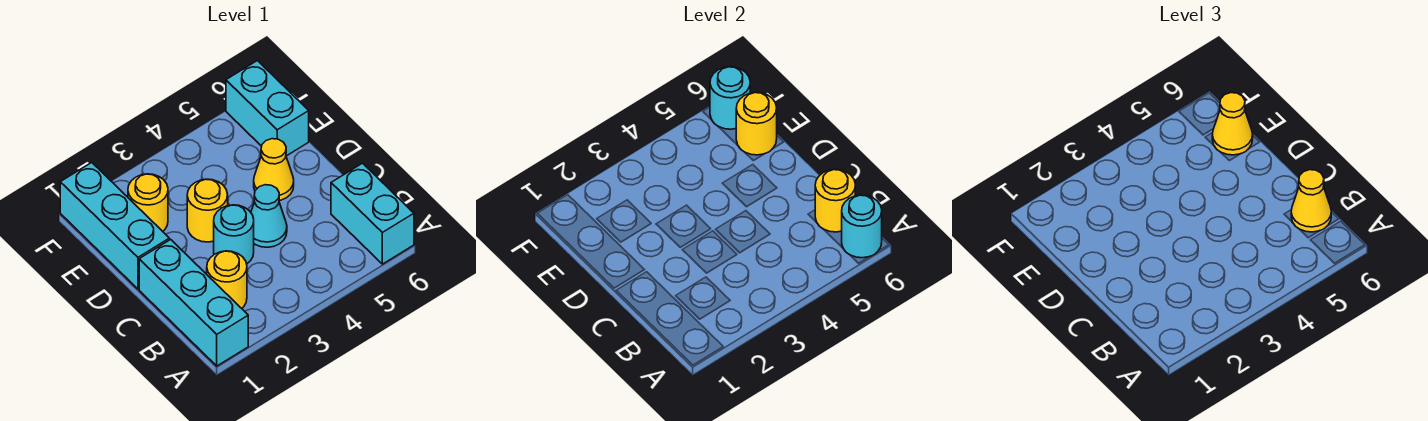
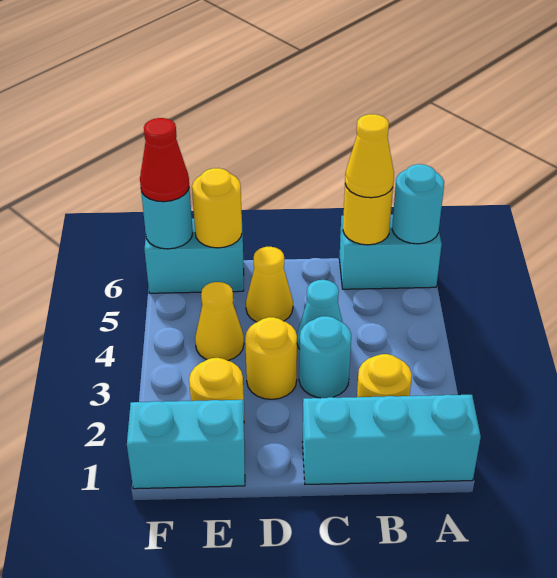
cyan 1x3 brick [60,163,169,289] -> cyan 1x2 brick [127,400,245,489]
yellow 1x1 cone [1212,93,1253,155] -> yellow 1x1 cone moved to [195,282,244,361]
none -> red 1x1 cone [140,118,189,202]

